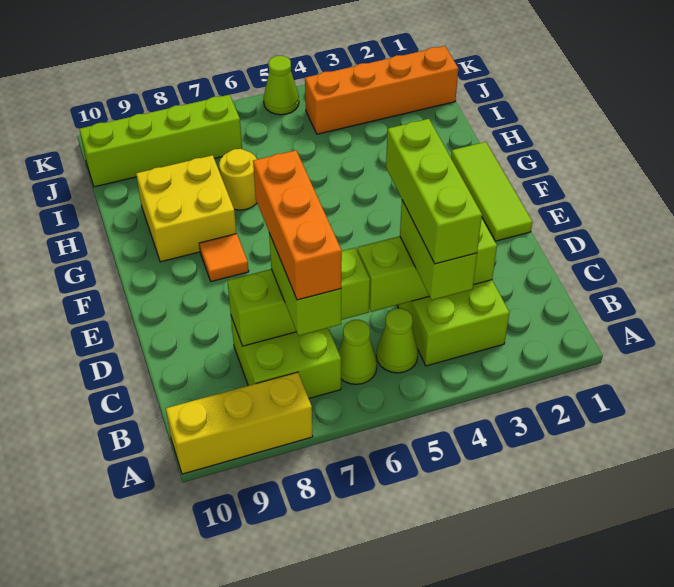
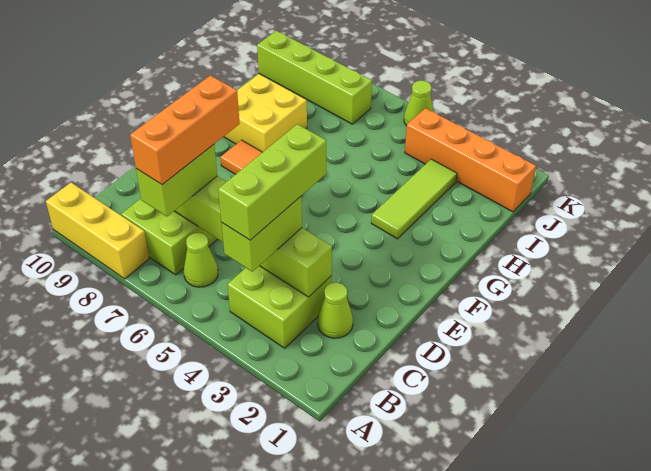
lime 1x1 cone [376,308,418,373] -> lime 1x1 cone moved to [318,283,353,338]
lime 1x3 tile [451,142,532,241] -> lime 1x3 tile moved to [371,159,457,239]
yellow 1x1 round brick [219,149,257,210] -> none

